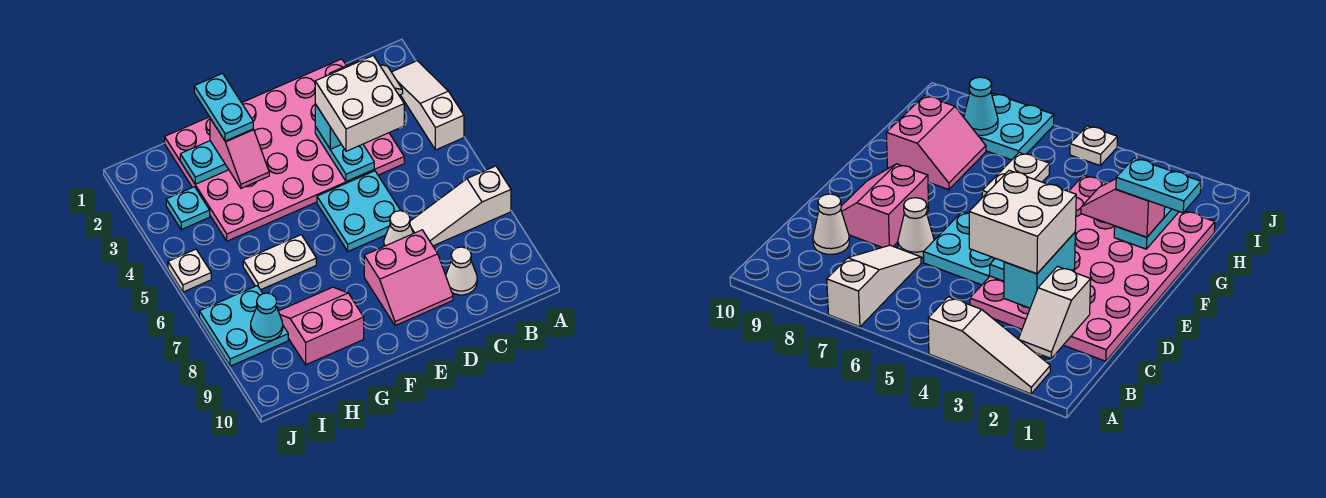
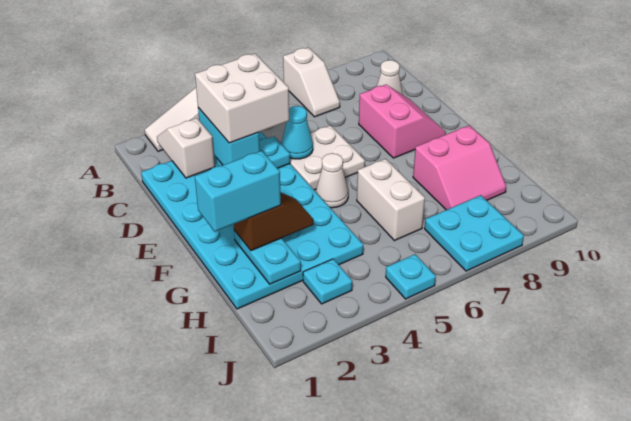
white 1x3 slope [410,166,511,246] -> white 1x2 slope [283,47,340,117]
pink 4x6 plate [165,59,404,241] -> cyan 4x6 plate [141,132,363,309]
cyan 2x2 plate [317,171,401,251] -> white 2x2 plate [290,125,365,190]
white 1x1 cone [384,211,413,246] -> white 1x1 cone moved to [316,153,348,208]
cyan 1x2 plate [194,73,253,141] -> cyan 1x2 brick [195,151,281,231]
pink 1x2 slope [210,119,269,188] -> brown 1x2 slope [234,192,313,251]
white 1x2 plate [243,235,316,290] -> white 1x2 brick [357,159,425,241]
pink 2x2 slope [278,287,364,365] -> pink 2x2 slope turned to [413,125,506,210]
cyan 1x1 cone [251,293,283,341] -> cyan 1x1 cone moved to [282,106,313,159]
white 1x1 plate [168,249,211,292] -> cyan 1x1 plate [386,254,436,299]

